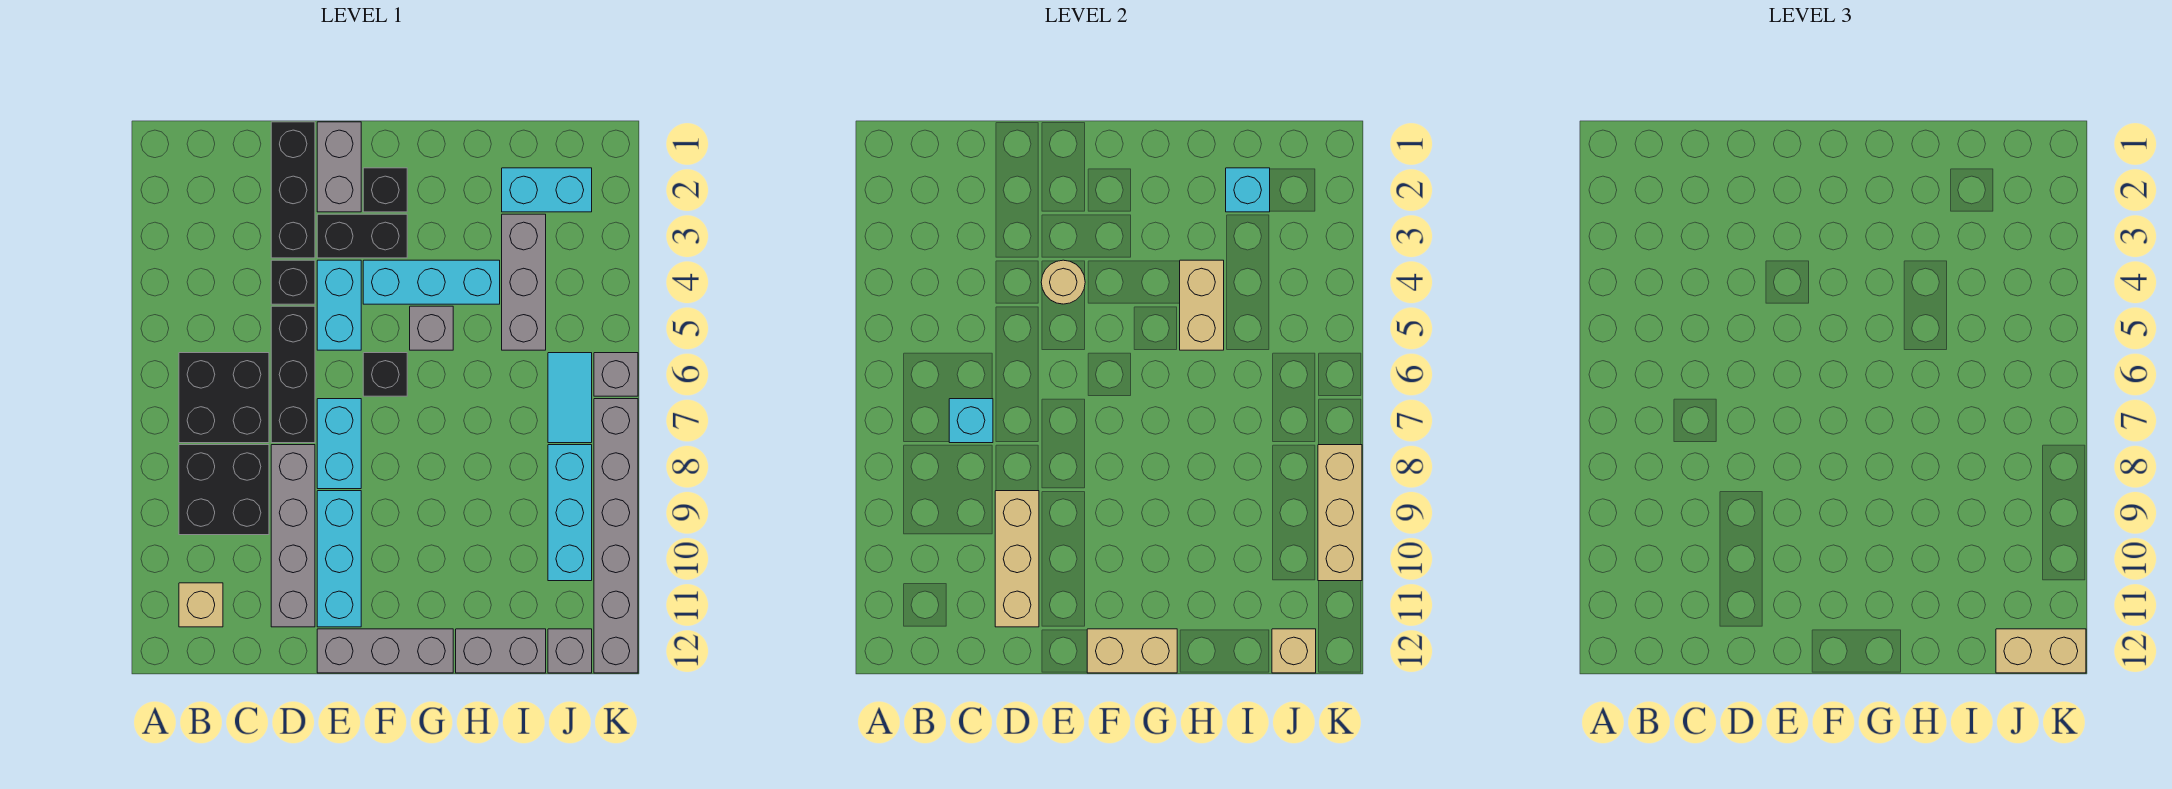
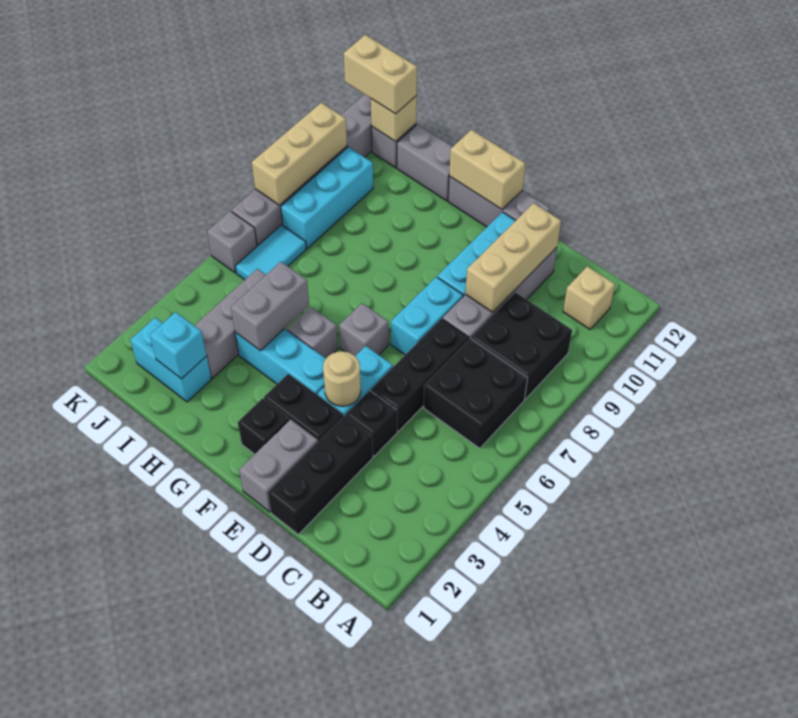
cyan 1x1 brick [949,399,993,443] -> none
black 1x1 brick [363,353,407,396] -> grey 1x1 brick [339,303,389,356]
tan 1x2 brick [1180,260,1224,350] -> grey 1x2 brick [231,262,309,351]

